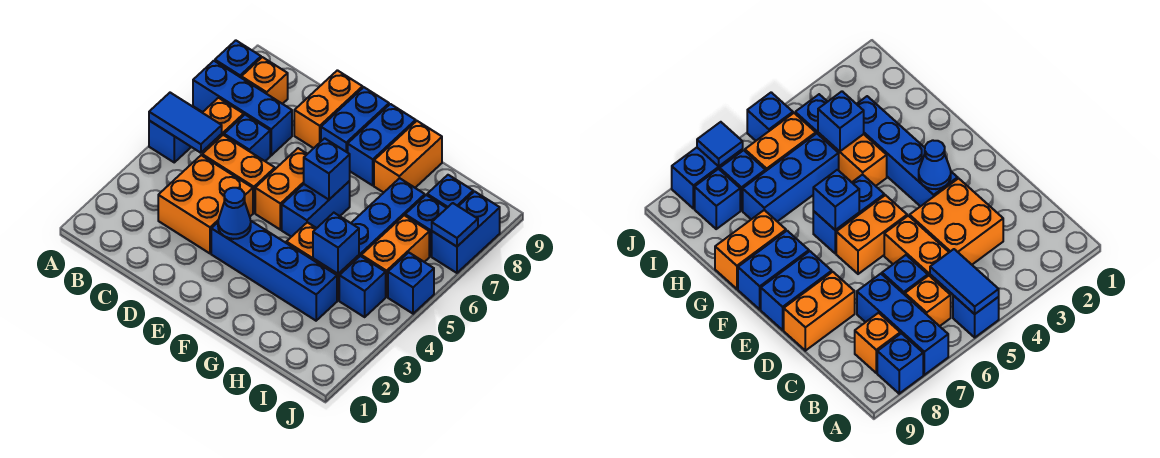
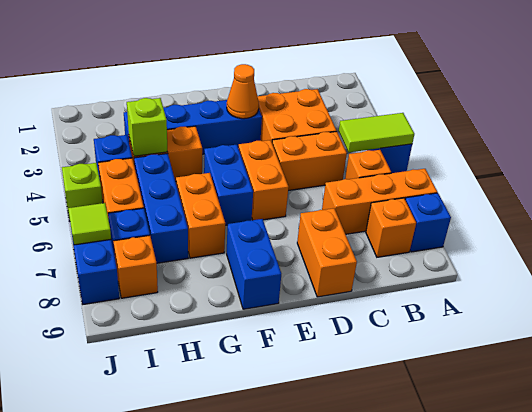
blue 1x2 tile [149,93,222,153] -> lime 1x2 tile [339,113,414,152]
blue 1x3 brick [193,61,292,155] -> orange 1x3 brick [322,169,437,234]
blue 1x1 brick [224,115,270,161] -> none
blue 1x1 cone [218,188,251,239] -> orange 1x1 cone [227,64,259,119]
blue 1x2 brick [321,87,389,153] -> none
blue 1x1 brick [304,138,350,200] -> none
orange 1x2 brick [374,121,442,193] -> orange 1x2 brick moved to [176,173,225,258]
blue 1x1 brick [313,213,359,274] -> lime 1x1 brick [127,98,167,156]
blue 1x1 brick [427,175,473,208] -> orange 1x1 brick [113,235,158,298]
blue 1x1 brick [388,253,434,314] -> lime 1x1 brick [62,163,103,221]
blue 1x1 tile [432,203,478,247] -> lime 1x1 tile [68,203,111,245]

